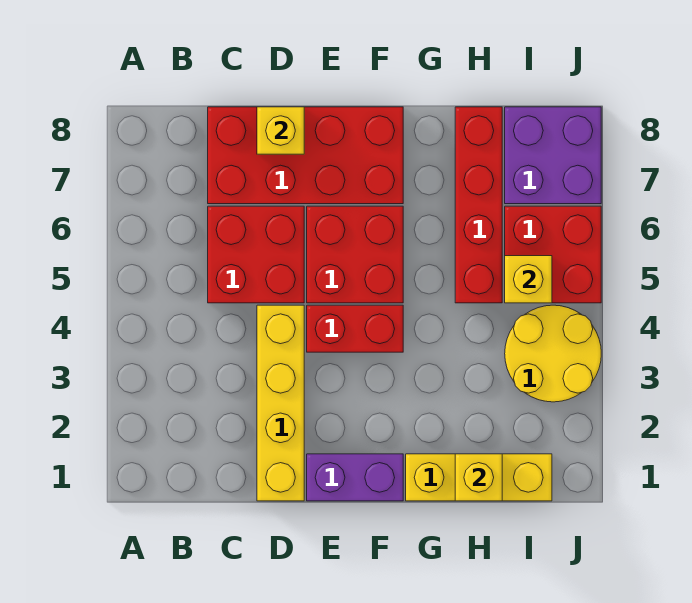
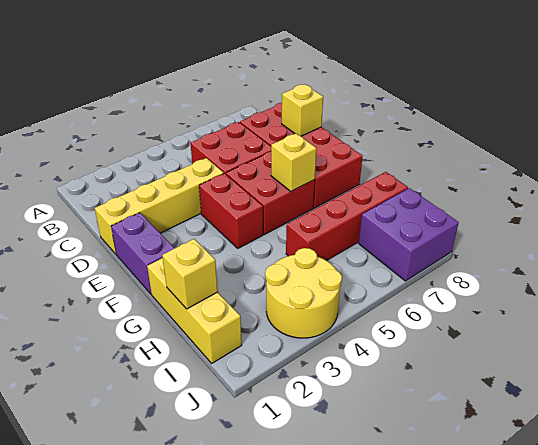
red 2x2 brick [505,206,601,303] -> none
yellow 1x1 brick [505,256,552,303] -> yellow 1x1 brick moved to [271,133,316,191]

